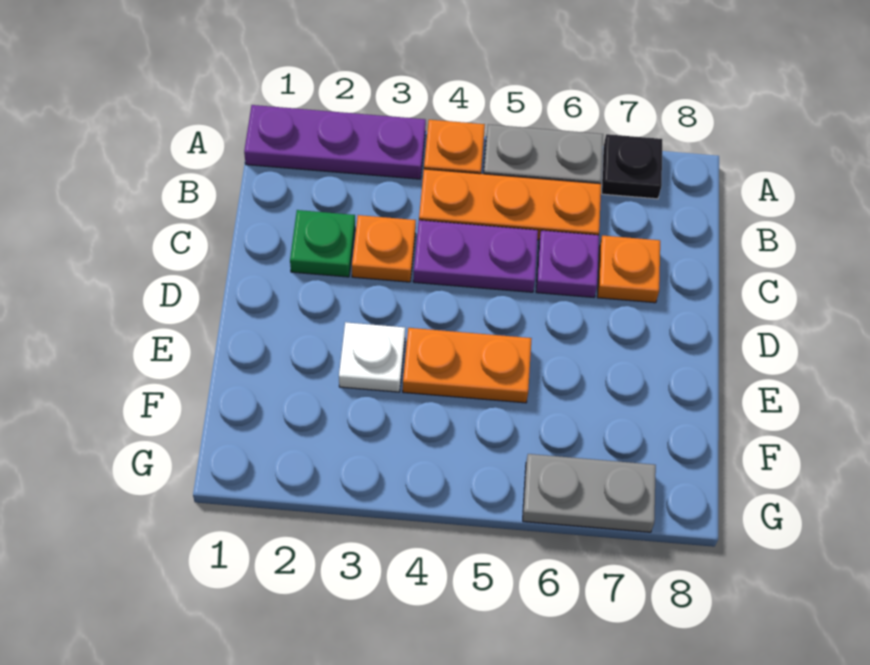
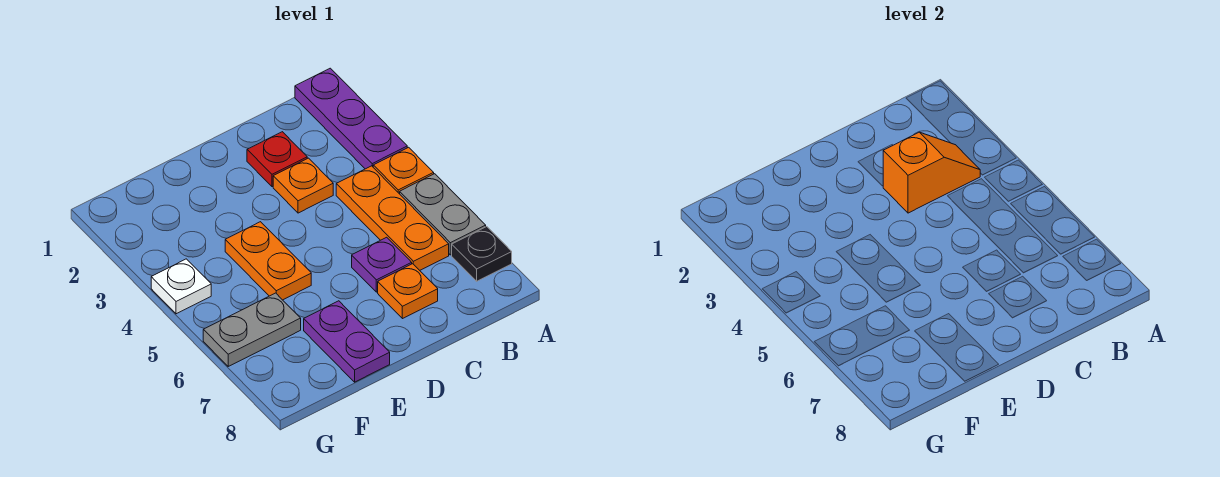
none -> orange 1x2 slope [883,132,980,213]
green 1x1 plate [290,210,355,277] -> red 1x1 plate [247,132,307,187]
purple 1x2 plate [413,220,538,292] -> purple 1x2 plate moved to [304,301,390,382]
white 1x1 plate [339,322,405,392] -> white 1x1 plate moved to [151,259,211,314]
grey 1x2 plate [523,454,656,532] -> grey 1x2 plate turned to [203,293,301,366]

